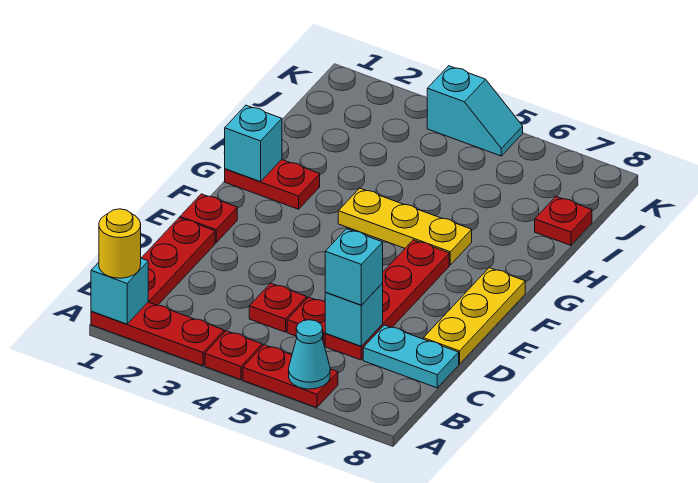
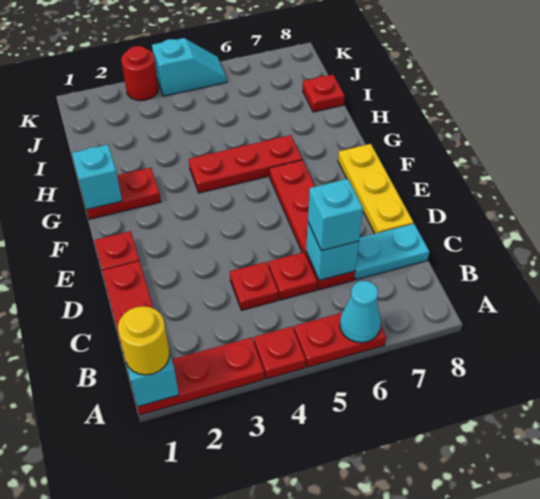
yellow 1x3 plate [338,188,472,265] -> red 1x3 plate [189,135,302,193]
none -> red 1x1 round brick [121,46,158,101]

